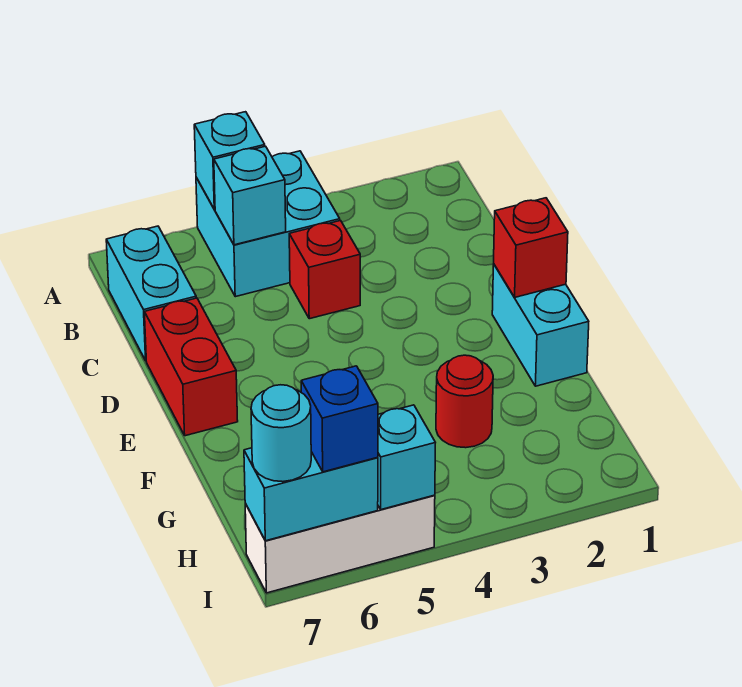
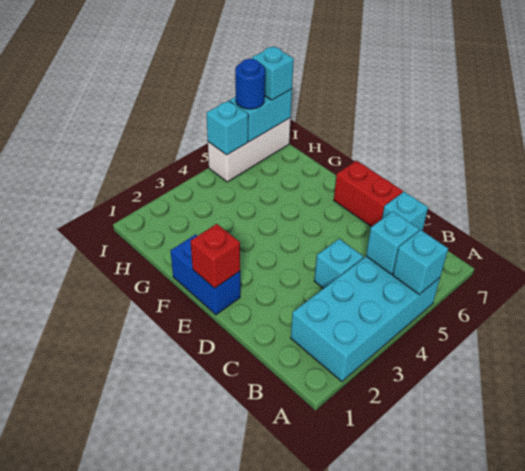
cyan 2x2 brick [196,151,340,297] -> cyan 2x4 brick [291,256,440,381]
cyan 1x2 brick [106,226,196,361] -> cyan 1x1 brick [382,192,428,231]
red 1x1 brick [289,221,360,319] -> cyan 1x1 brick [314,239,363,289]
cyan 1x2 brick [492,265,589,386] -> blue 1x2 brick [171,234,240,315]
red 1x1 round brick [436,355,493,448] -> none
blue 1x1 brick [301,366,378,472] -> blue 1x1 round brick [235,59,265,109]
cyan 1x1 round brick [251,385,311,482] -> cyan 1x1 brick [252,46,294,100]

